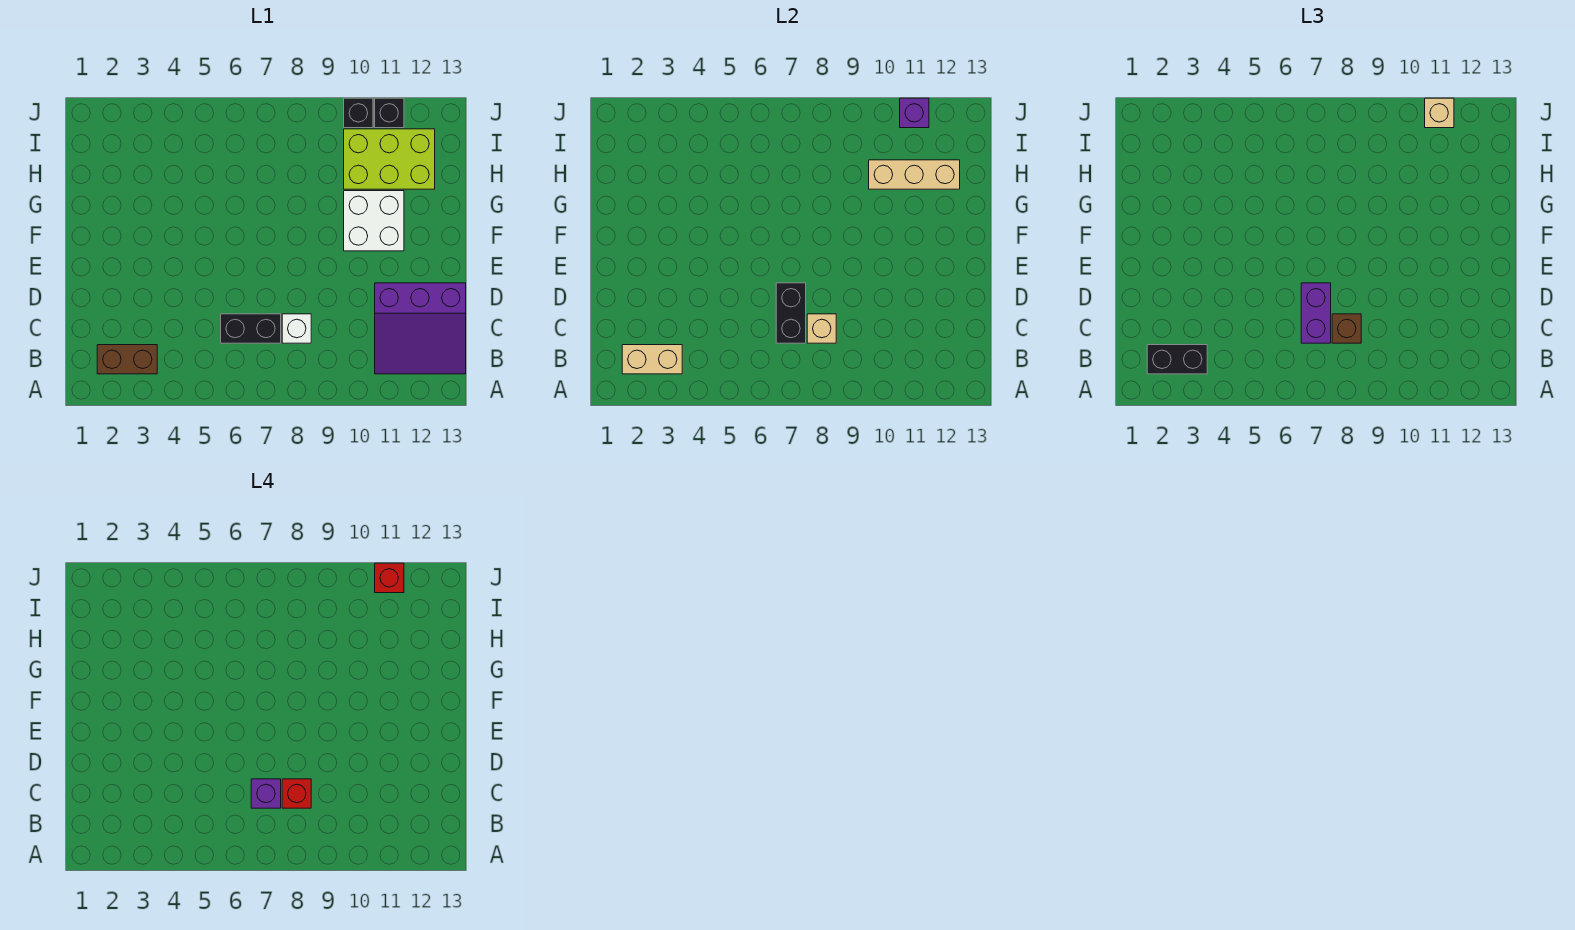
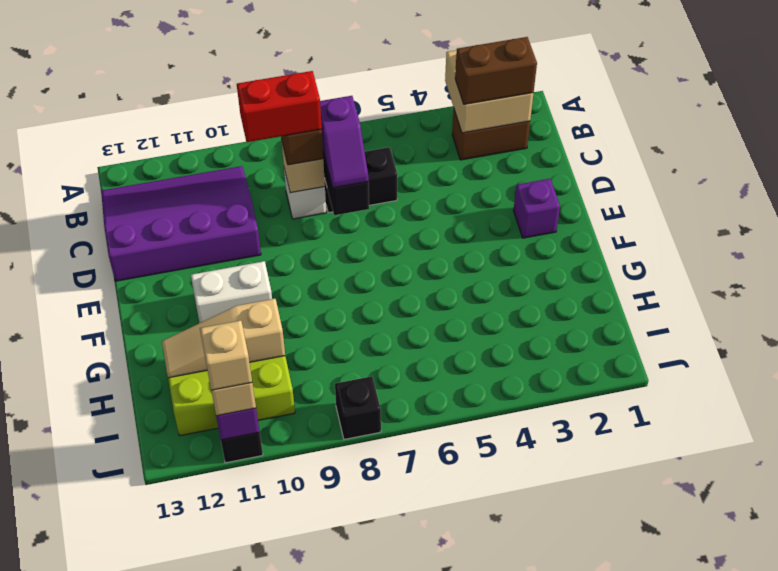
tan 1x2 brick [622,345,682,374] -> tan 2x2 brick [445,50,533,133]
black 1x2 brick [1147,345,1207,374] -> brown 1x2 brick [455,37,537,104]
purple 3x3 slope [375,283,466,374] -> purple 3x4 slope [101,166,261,281]
purple 1x2 brick [1301,283,1331,343] -> purple 1x2 slope [320,96,369,188]
purple 1x1 brick [251,779,281,808] -> purple 1x1 brick moved to [513,179,560,238]
red 1x1 brick [282,779,311,808] -> red 1x2 brick [237,71,322,142]
white 2x2 brick [344,191,404,251] -> white 1x2 brick [191,261,272,323]
tan 1x3 brick [869,160,960,189] -> tan 1x3 slope [162,299,285,378]
black 1x1 brick [344,98,373,128] -> black 1x1 brick moved to [335,376,381,439]
red 1x1 brick [375,563,404,593] -> tan 1x1 brick [200,321,252,390]

